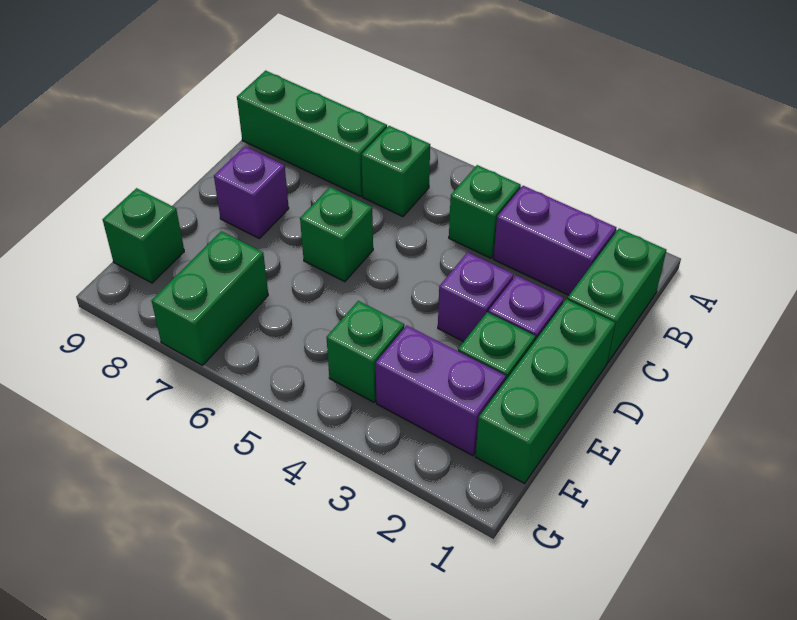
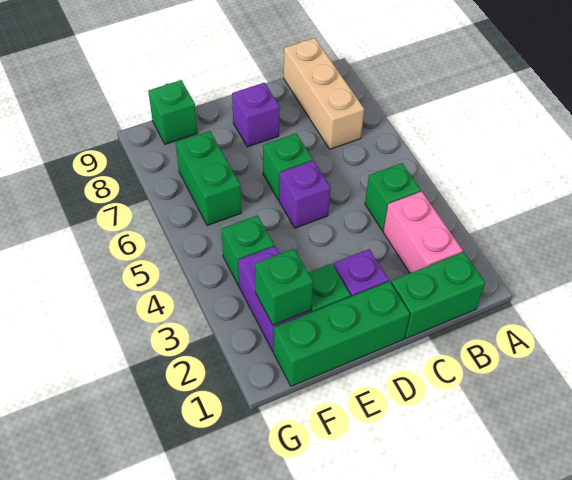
purple 1x2 brick [494,186,616,295] -> pink 1x2 brick [383,191,463,273]
green 1x1 brick [361,126,430,217] -> green 1x1 brick moved to [255,249,313,325]
green 1x3 brick [237,71,387,196] -> tan 1x3 brick [284,38,364,149]
purple 1x1 brick [438,252,514,342] -> purple 1x1 brick moved to [279,161,331,228]
green 1x2 brick [152,231,268,365] -> green 1x2 brick turned to [176,131,241,226]

